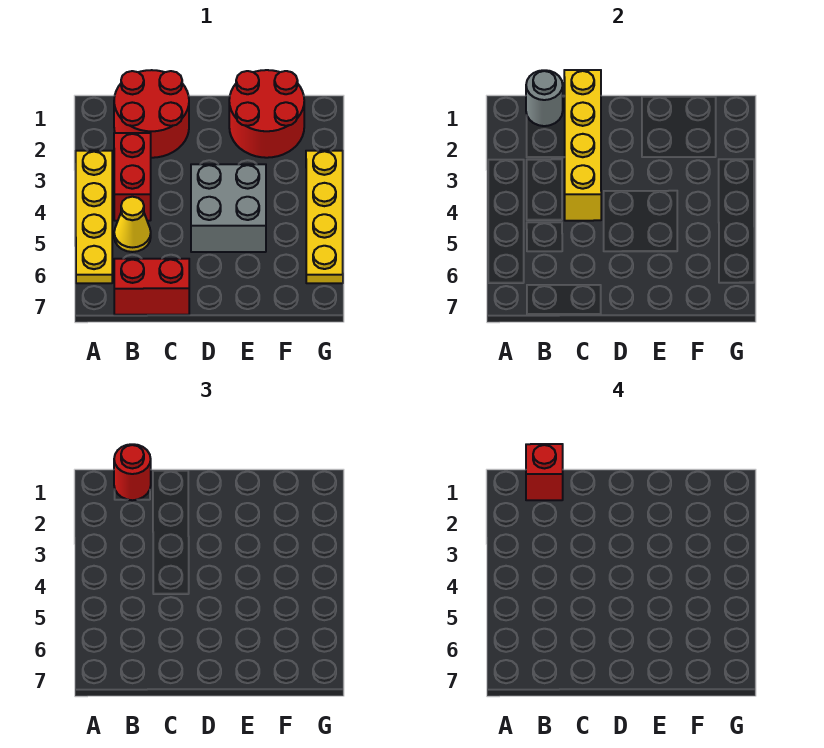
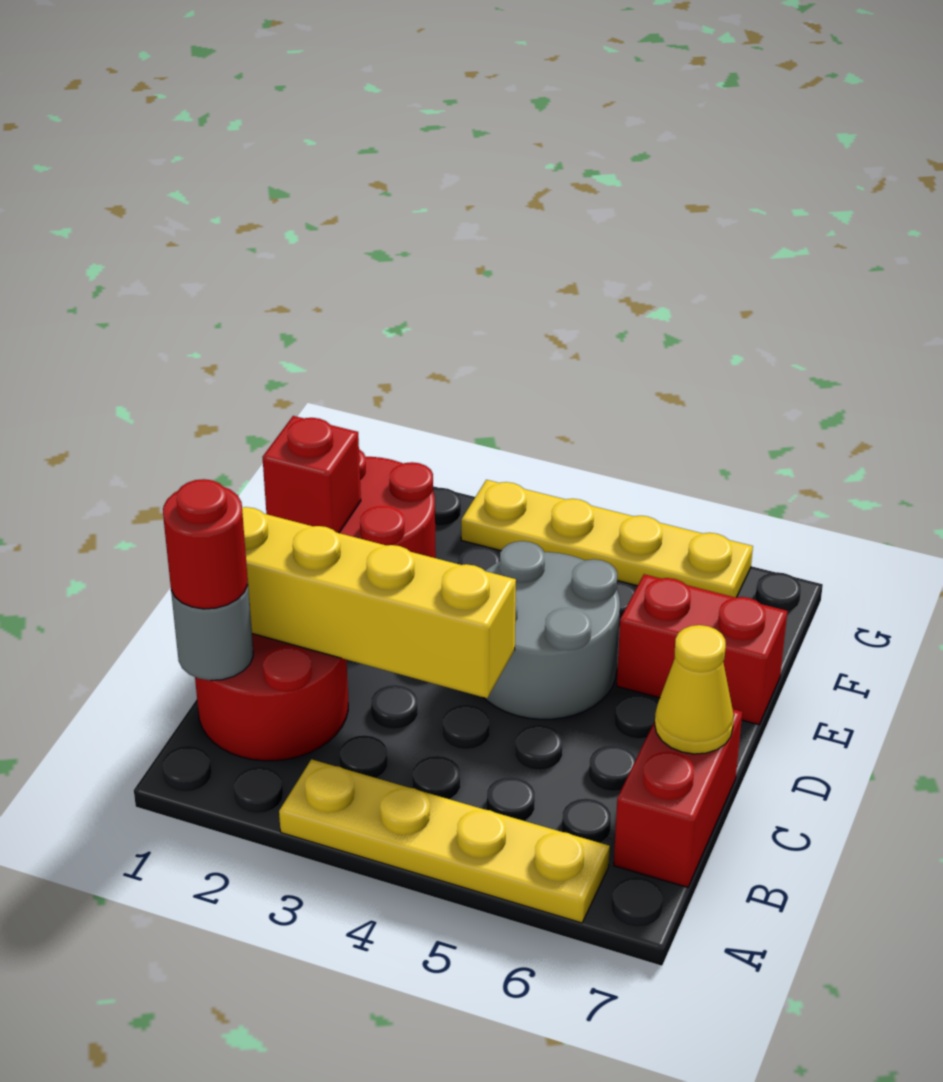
red 1x1 brick [526,444,563,500] -> red 1x1 brick moved to [262,416,361,533]
red 1x2 brick [114,133,151,221] -> red 1x2 brick moved to [617,574,787,725]
yellow 1x1 cone [114,197,151,252] -> yellow 1x1 cone moved to [655,625,734,754]
grey 2x2 brick [191,164,266,252] -> grey 2x2 round brick [483,541,620,719]

